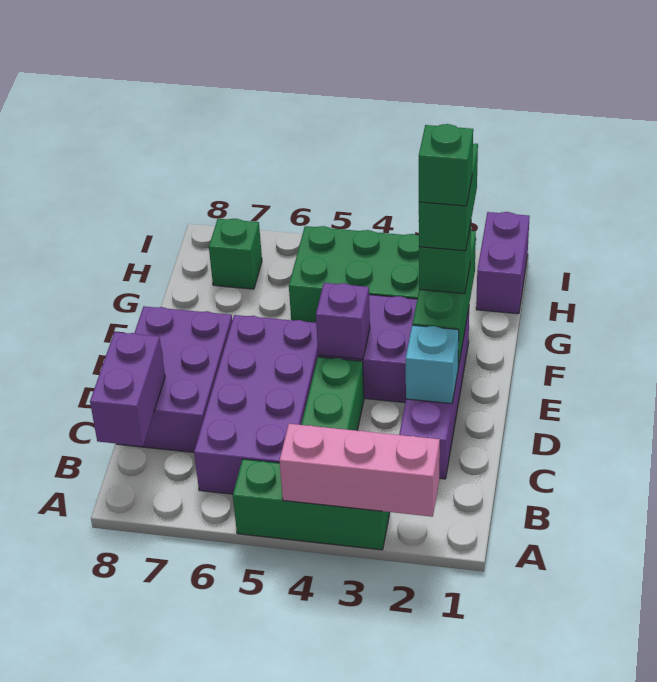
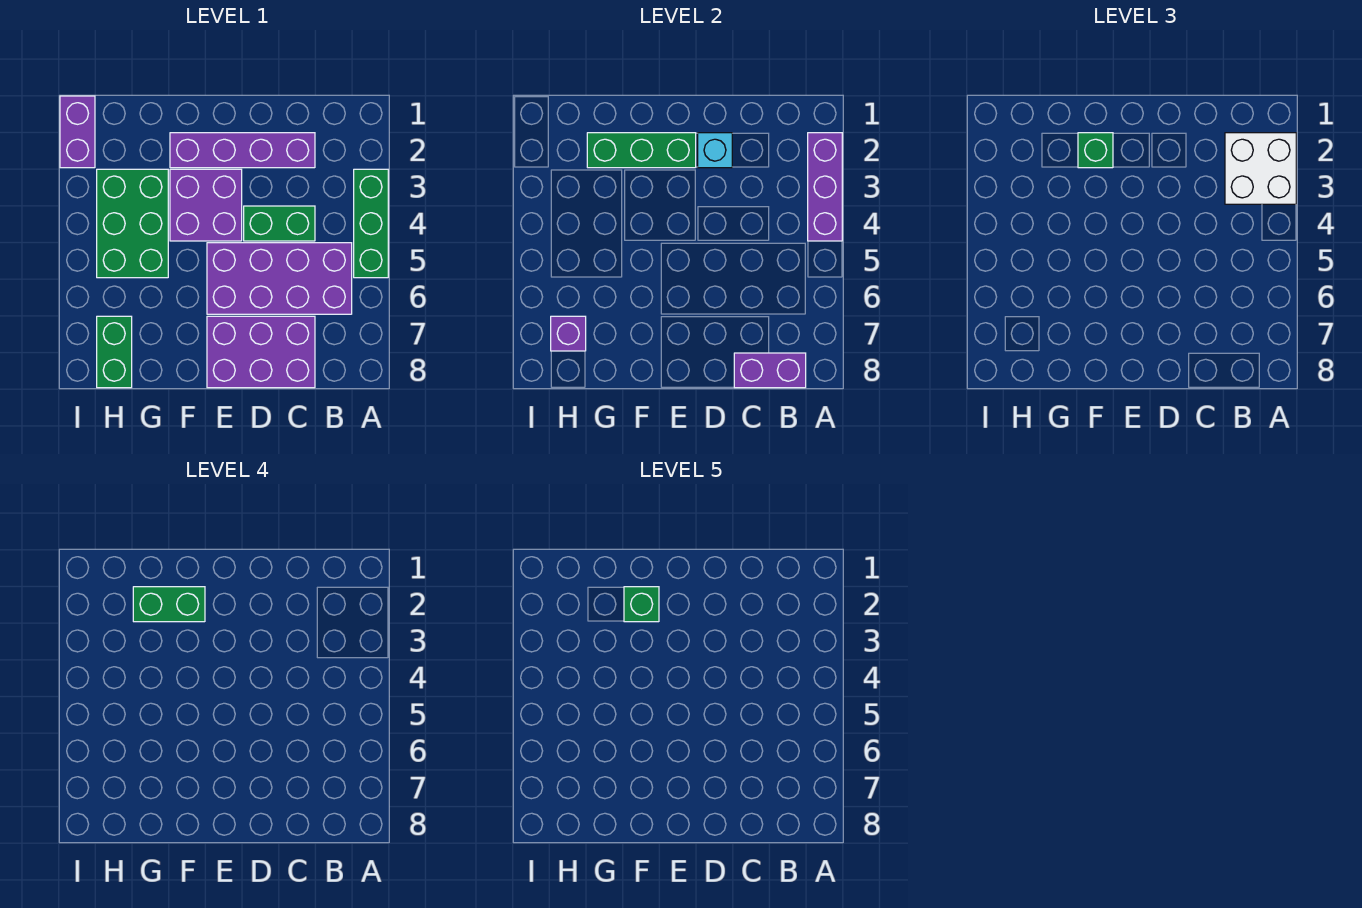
pink 1x3 brick [279,424,440,517] -> purple 1x3 brick [808,133,842,241]
none -> white 2x2 brick [1225,133,1296,204]
purple 1x1 brick [316,283,370,359] -> purple 1x1 brick moved to [551,316,586,351]
purple 1x2 brick [476,212,530,314] -> purple 1x2 brick turned to [60,96,95,168]
green 1x1 brick [209,219,262,289] -> green 1x2 brick [97,316,132,388]

